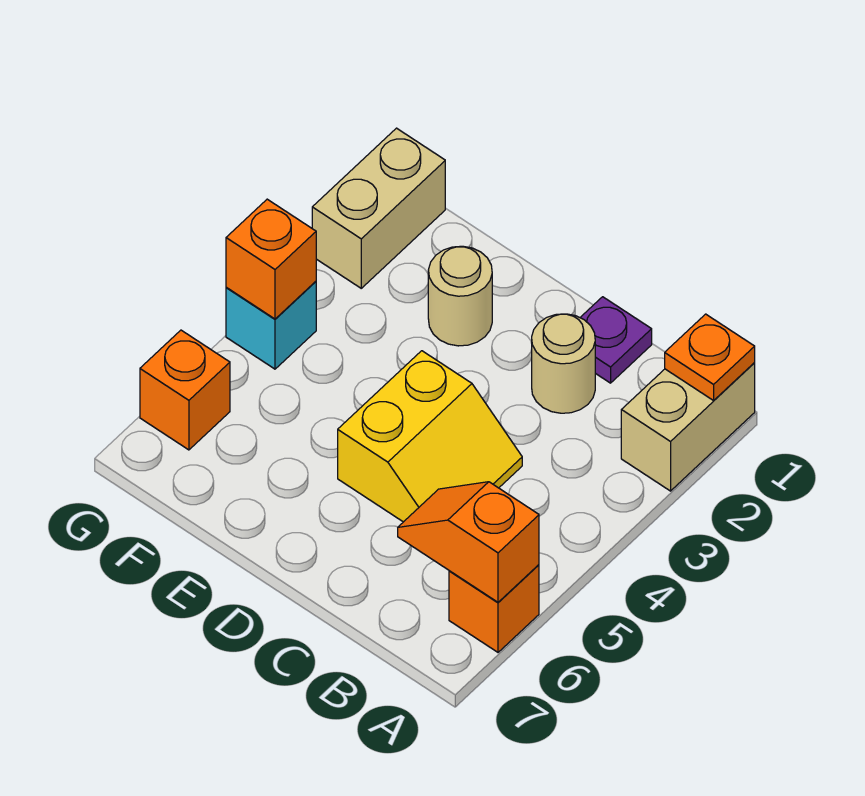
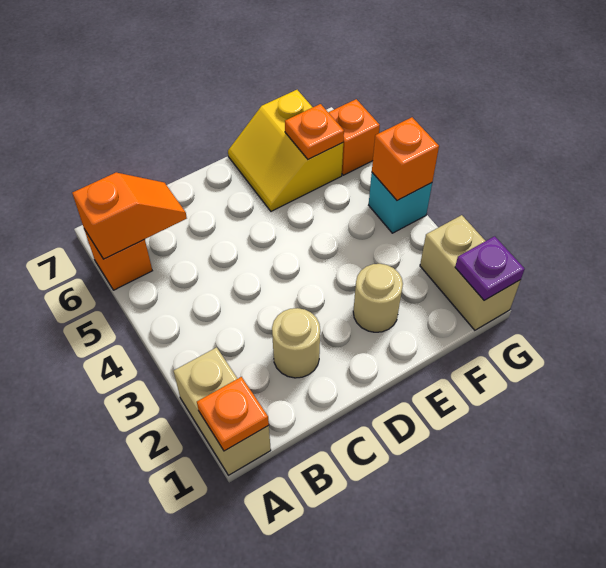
purple 1x1 plate [580,297,652,383] -> purple 1x1 plate moved to [455,236,525,300]
yellow 2x2 slope [338,351,522,522] -> yellow 2x2 slope moved to [228,90,343,211]
none -> orange 1x1 plate [285,104,344,159]

